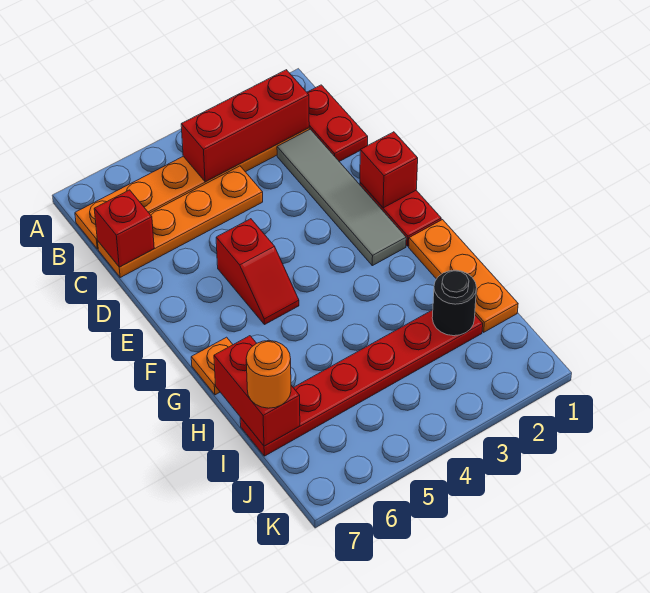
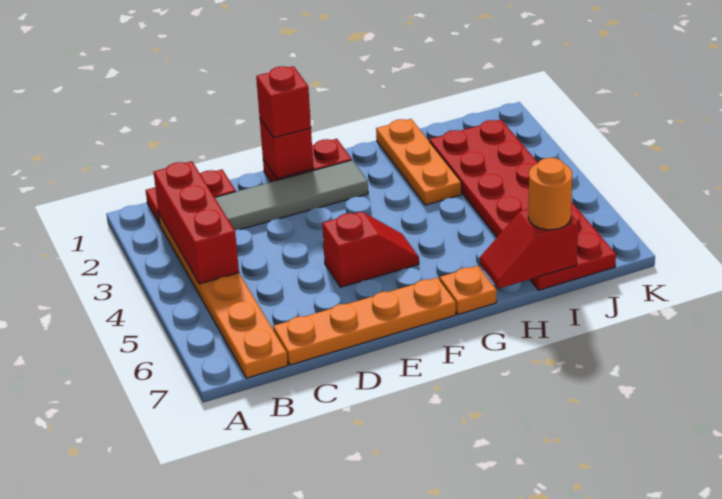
orange 1x4 plate [98,166,263,277] -> orange 1x4 plate turned to [273,277,456,365]
red 1x1 brick [94,190,154,267] -> red 1x1 brick moved to [256,66,311,138]
orange 1x3 plate [409,220,518,332] -> orange 1x3 plate turned to [376,119,461,205]
red 1x2 brick [214,336,300,446] -> red 1x2 slope [480,209,578,289]
red 1x6 plate [240,310,483,456] -> red 2x6 plate [429,120,616,290]
black 1x1 round brick [432,270,477,336] -> none

